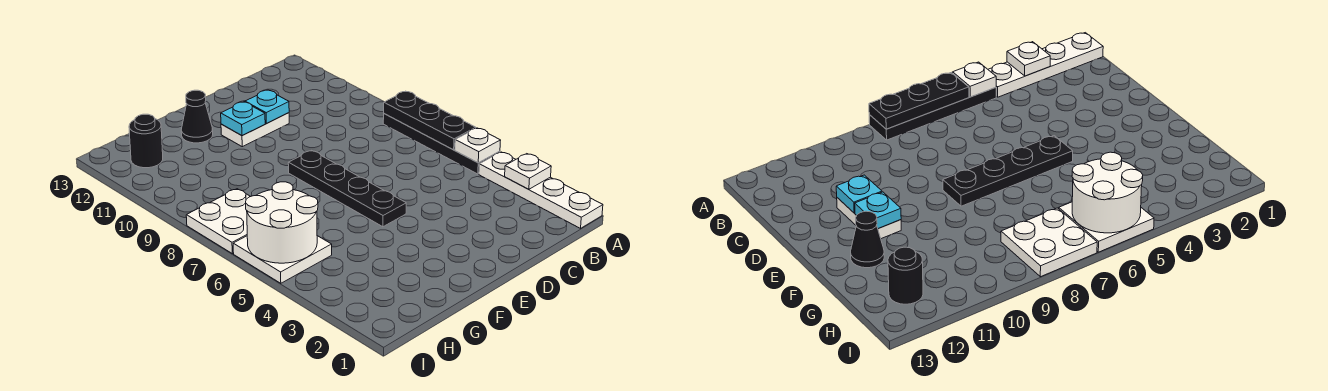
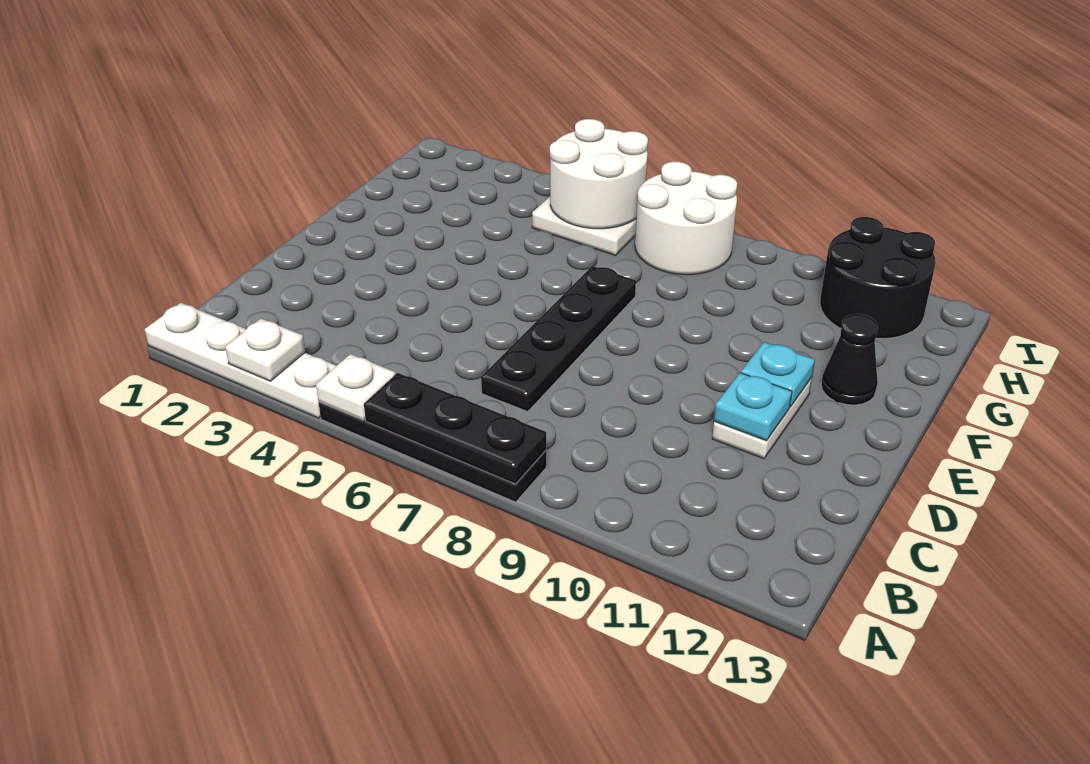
black 1x4 plate [288,150,406,227] -> black 1x4 plate turned to [481,266,636,412]
white 2x2 plate [186,189,250,254] -> white 2x2 round brick [635,162,737,275]
black 1x1 round brick [129,114,163,168] -> black 2x2 round brick [820,217,936,338]

